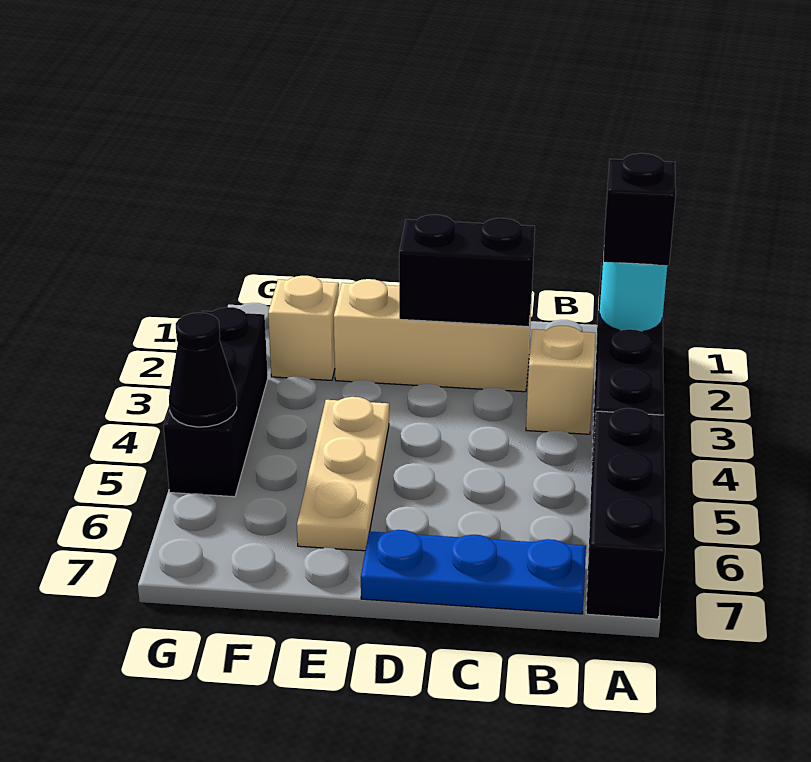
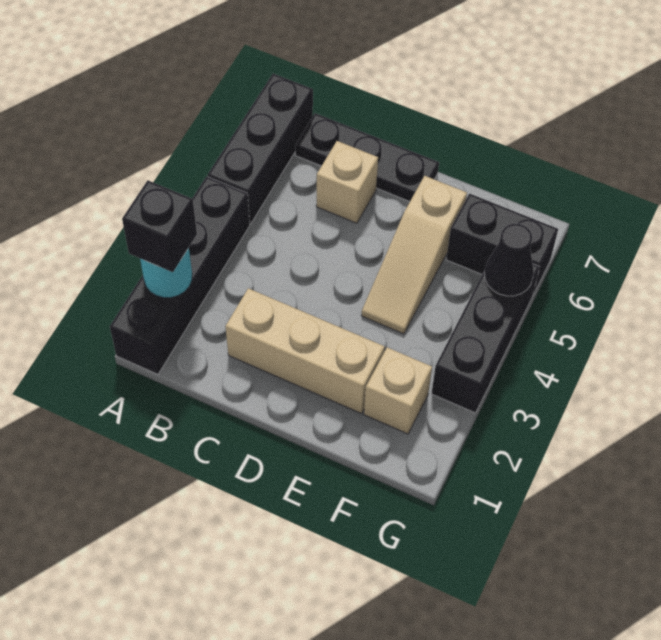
tan 1x1 brick [526,326,596,434] -> tan 1x1 brick moved to [316,141,378,223]
blue 1x3 plate [361,530,586,614] -> black 1x3 plate [295,113,439,202]
black 1x2 brick [399,215,535,327] -> black 1x2 brick moved to [446,194,558,295]
tan 1x3 plate [297,397,389,551] -> tan 1x3 slope [361,176,467,334]

